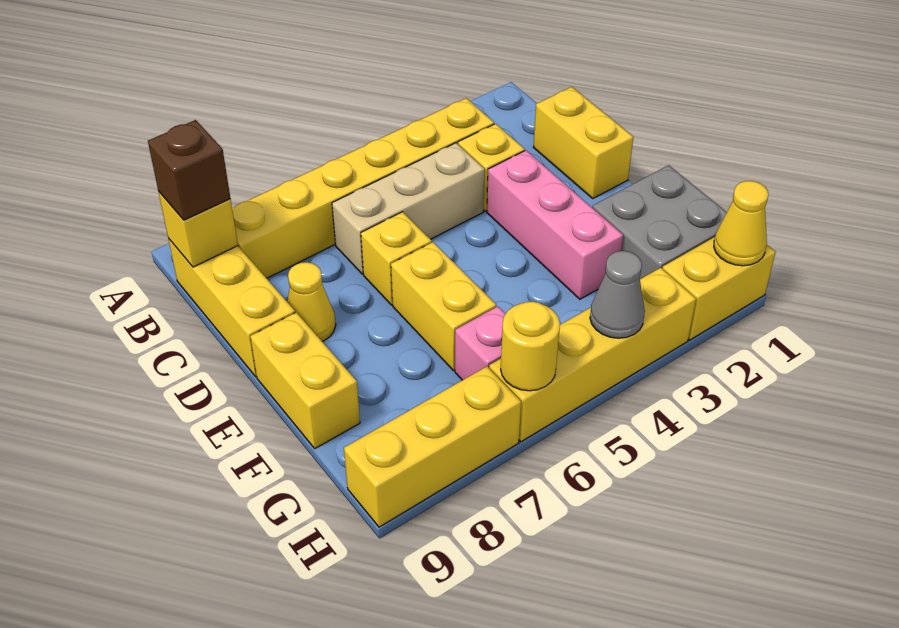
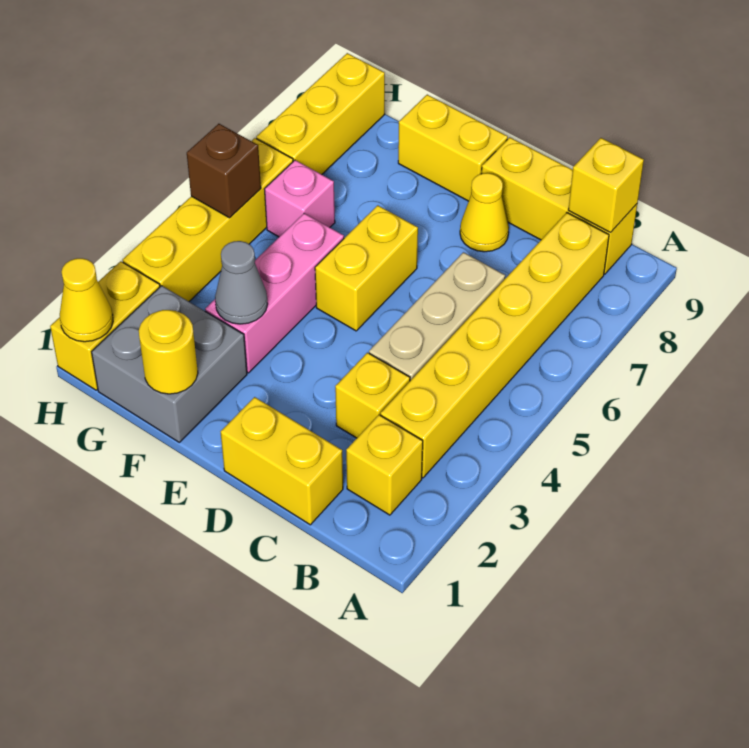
brown 1x1 brick [148,120,230,220] -> brown 1x1 brick moved to [187,124,261,218]
pink 1x3 brick [487,150,623,299] -> pink 1x3 brick turned to [205,213,344,373]
yellow 1x1 brick [361,212,432,305] -> yellow 1x1 brick moved to [346,415,423,515]
yellow 1x2 brick [391,242,496,371] -> yellow 1x2 brick turned to [315,205,418,331]
grey 1x1 cone [590,251,645,338] -> grey 1x1 cone moved to [215,241,268,324]
yellow 1x1 round brick [501,302,560,391] -> yellow 1x1 round brick moved to [139,310,198,394]

